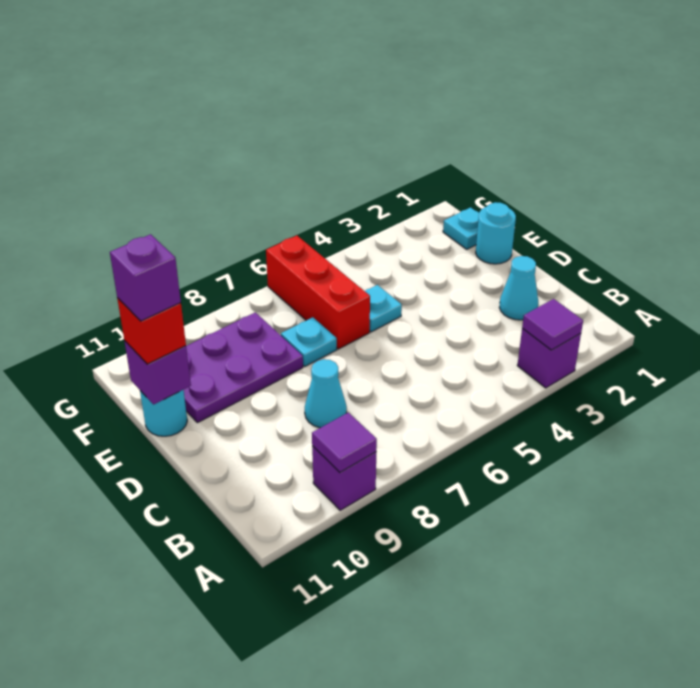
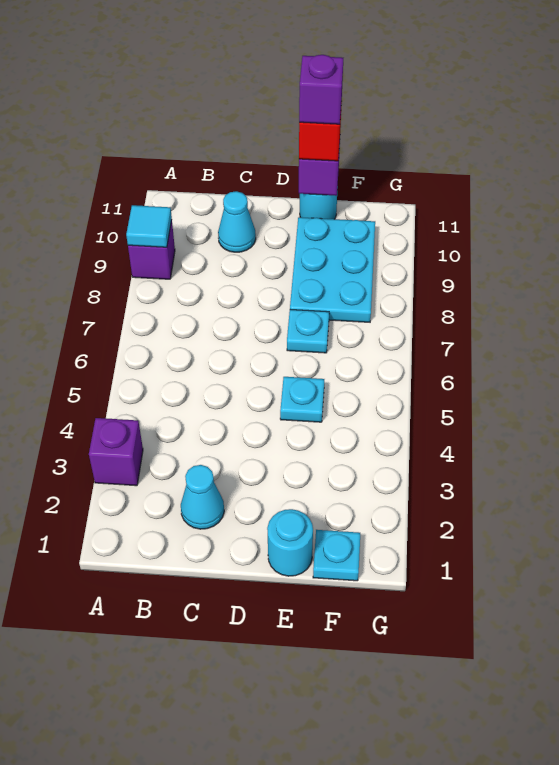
purple 1x1 tile [522,299,583,350] -> none
purple 1x1 tile [312,412,377,472] -> cyan 1x1 tile [126,205,172,247]
cyan 1x1 cone [305,359,347,428] -> cyan 1x1 cone moved to [218,191,256,252]
red 1x3 brick [266,236,370,349] -> none
purple 2x3 plate [184,312,303,423] -> cyan 2x3 plate [290,217,375,322]

